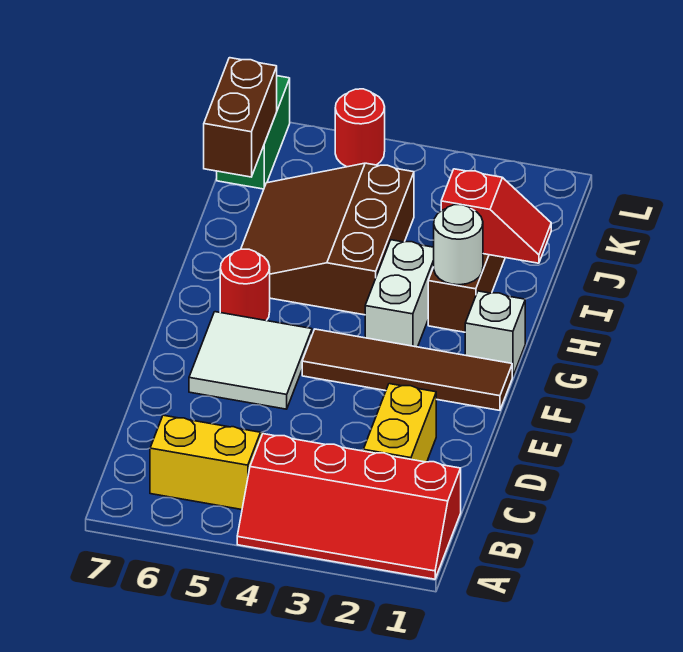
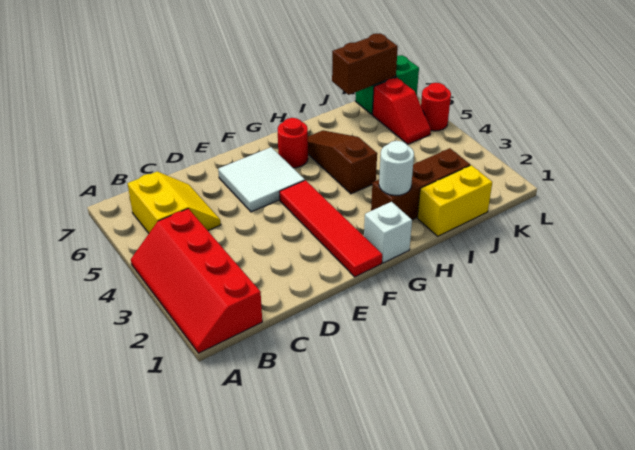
yellow 1x2 brick [363,384,436,462] -> yellow 1x2 brick moved to [418,165,492,236]
brown 1x4 tile [302,329,512,410] -> red 1x4 tile [279,180,382,277]
white 1x2 brick [365,240,434,347] -> none
brown 3x3 slope [241,163,414,315] -> brown 1x3 slope [308,131,377,194]
red 1x2 slope [441,169,551,263] -> red 1x2 slope moved to [373,78,431,144]

